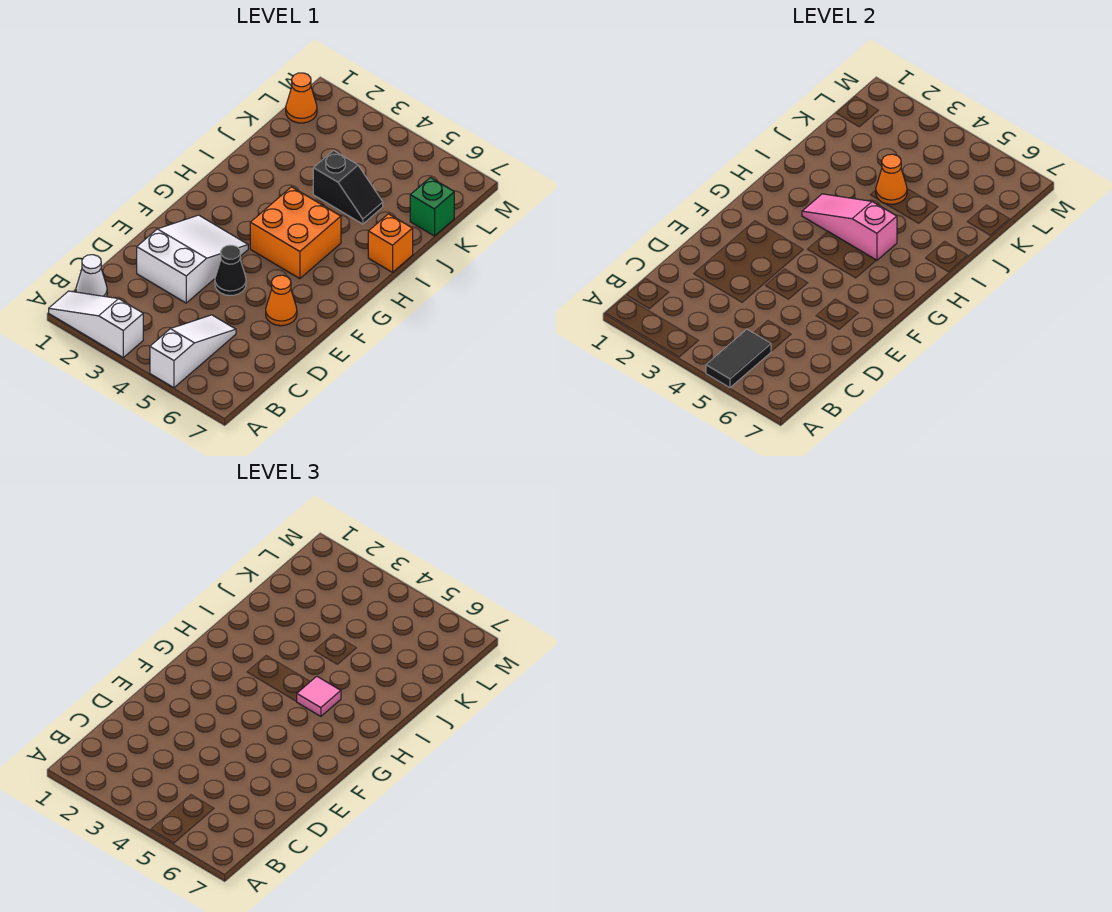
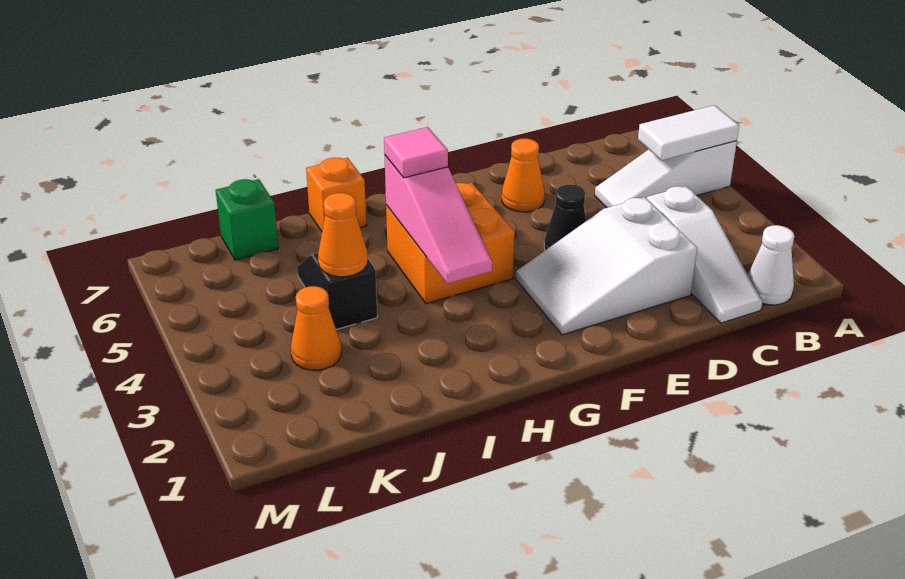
white 1x3 slope [49,291,143,357] -> white 1x3 slope moved to [647,186,762,323]
black 1x2 tile [706,330,771,388] -> white 1x2 tile [638,105,739,161]
orange 1x1 cone [286,73,317,123] -> orange 1x1 cone moved to [291,286,341,370]

